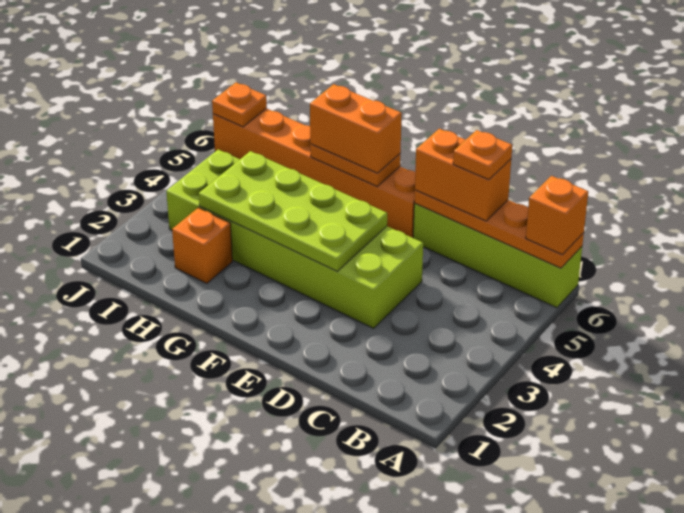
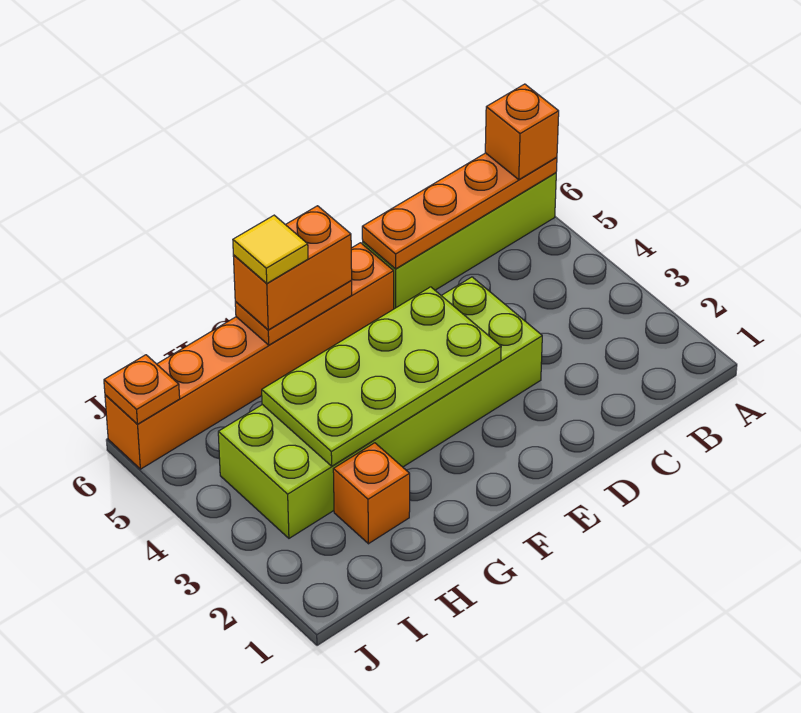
orange 1x2 brick [415,129,511,221] -> none
orange 1x1 plate [453,130,512,180] -> none
none -> yellow 1x1 tile [233,215,308,283]

